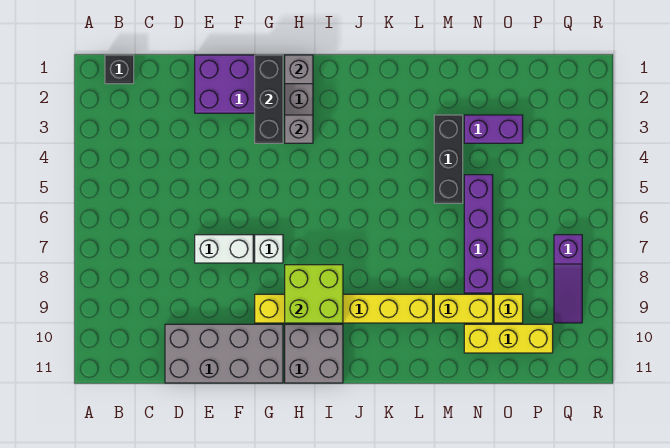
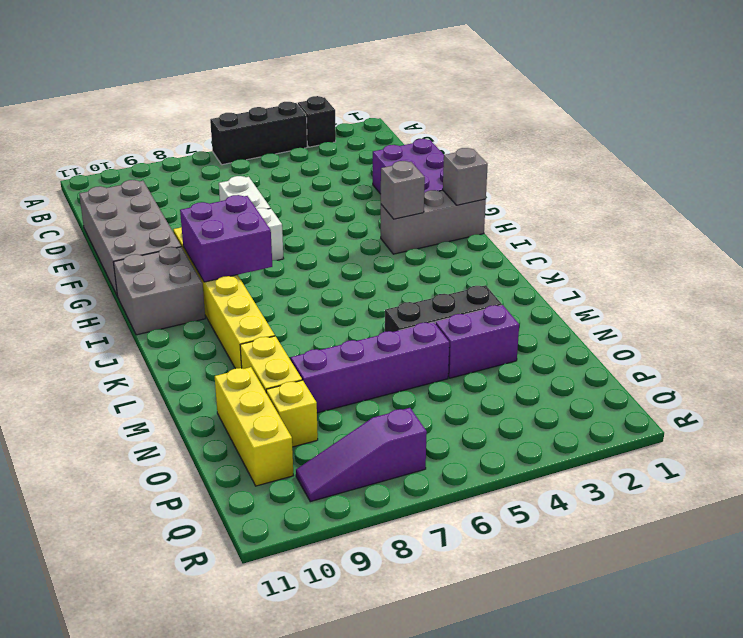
black 1x1 brick [105,55,134,84] -> black 1x1 brick moved to [298,96,336,147]
black 1x3 brick [255,55,283,143] -> black 1x3 brick moved to [210,102,307,165]
lime 2x2 brick [285,265,343,323] -> purple 2x2 brick [180,195,272,282]
purple 1x2 brick [464,115,523,143] -> purple 1x2 brick turned to [435,305,519,378]

